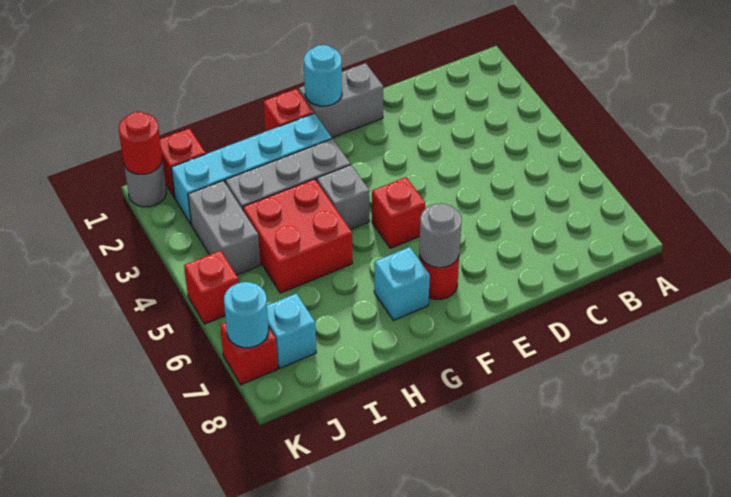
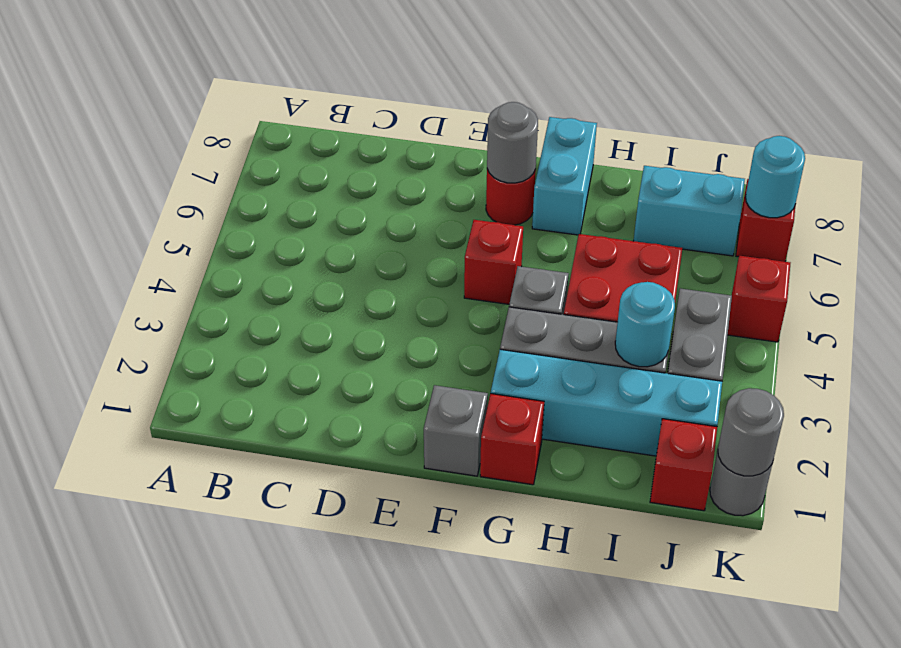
grey 1x2 brick [299,63,383,138] -> grey 1x1 brick [424,385,488,476]
cyan 1x1 round brick [304,45,342,106] -> cyan 1x1 round brick moved to [615,282,675,367]
cyan 1x1 brick [374,247,430,320] -> cyan 1x2 brick [532,117,597,235]
cyan 1x1 brick [267,293,316,368] -> cyan 1x2 brick [634,166,745,256]
red 1x1 round brick [119,112,162,174] -> grey 1x1 round brick [718,388,784,476]

